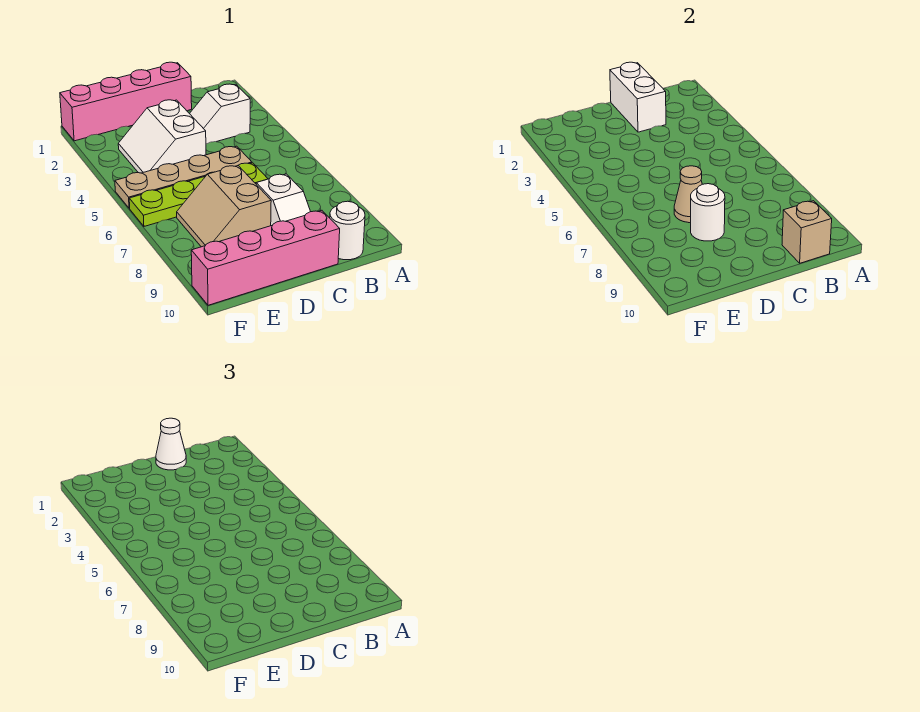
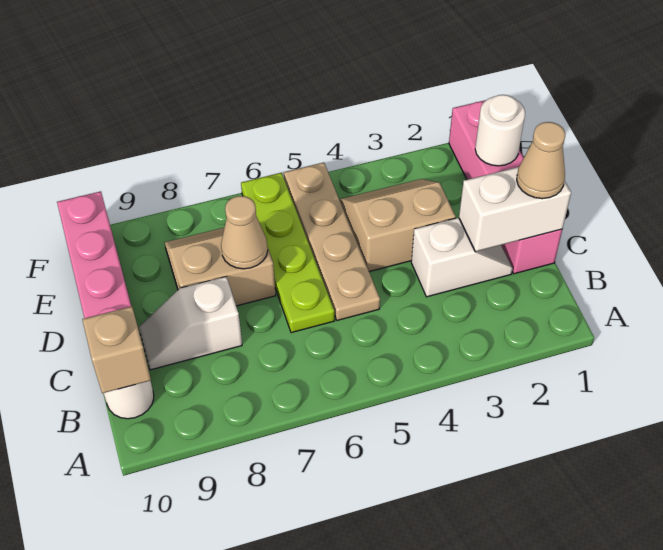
white 1x2 slope [190,84,250,144] -> white 1x2 slope turned to [411,218,513,297]
white 1x1 cone [156,418,186,470] -> tan 1x1 cone [517,122,565,199]
white 2x2 slope [118,100,206,173] -> tan 2x2 slope [339,179,456,272]
white 1x1 round brick [691,184,725,241] -> white 1x1 round brick moved to [475,95,525,166]

